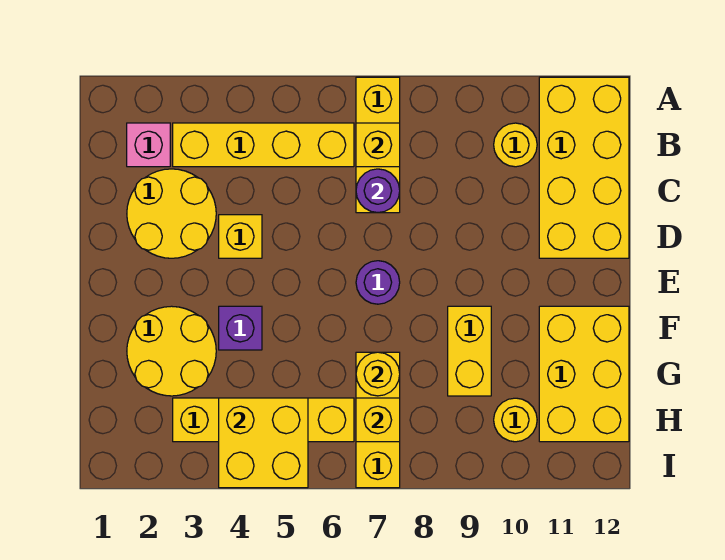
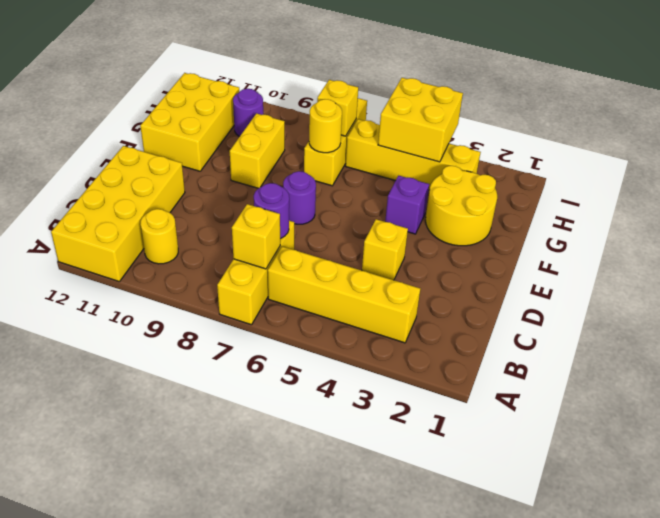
pink 1x1 brick [127,123,170,167] -> none
yellow 2x2 round brick [127,169,216,258] -> none
yellow 1x1 round brick [494,398,537,442] -> purple 1x1 round brick [233,89,263,136]

